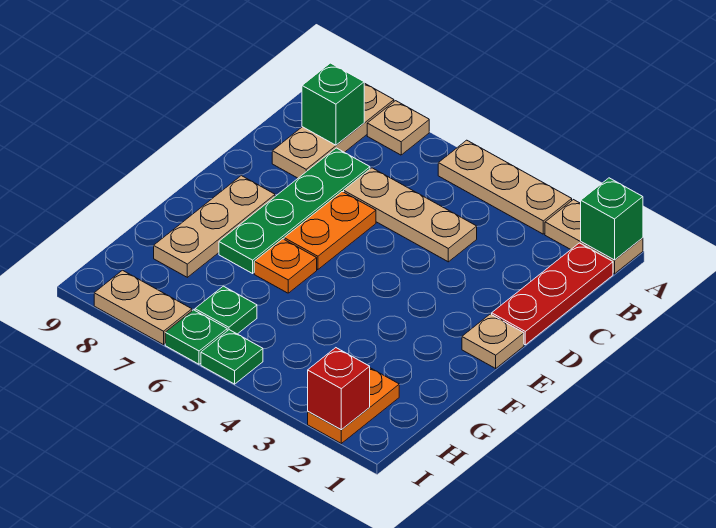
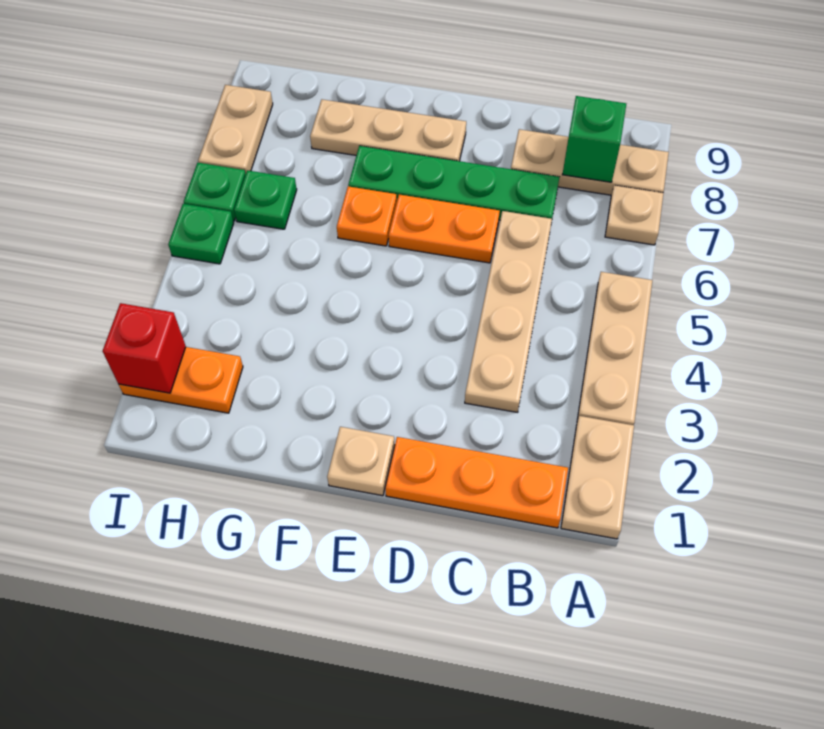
green 1x1 brick [581,178,643,260] -> none
red 1x3 plate [492,243,613,345] -> orange 1x3 plate [385,437,568,528]
tan 1x3 plate [344,168,477,262] -> tan 1x4 plate [465,211,552,412]

